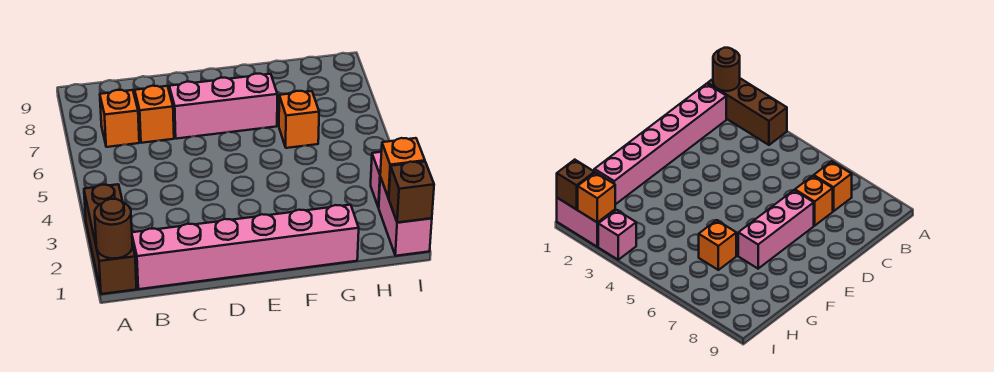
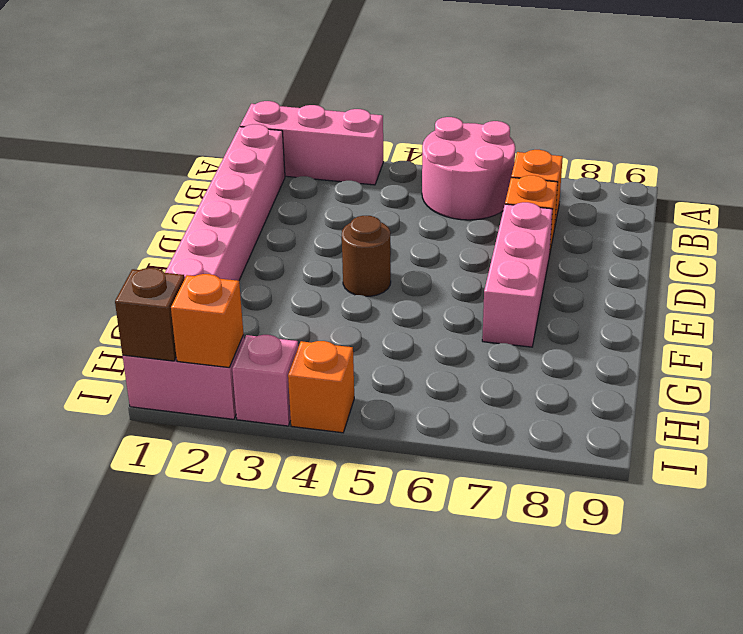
brown 1x3 brick [84,184,137,294] -> pink 1x3 brick [240,101,383,185]
brown 1x1 round brick [95,199,132,259] -> brown 1x1 round brick moved to [342,216,391,296]
none -> pink 2x2 round brick [422,117,515,220]
orange 1x1 brick [279,91,319,148] -> orange 1x1 brick moved to [288,341,354,433]

